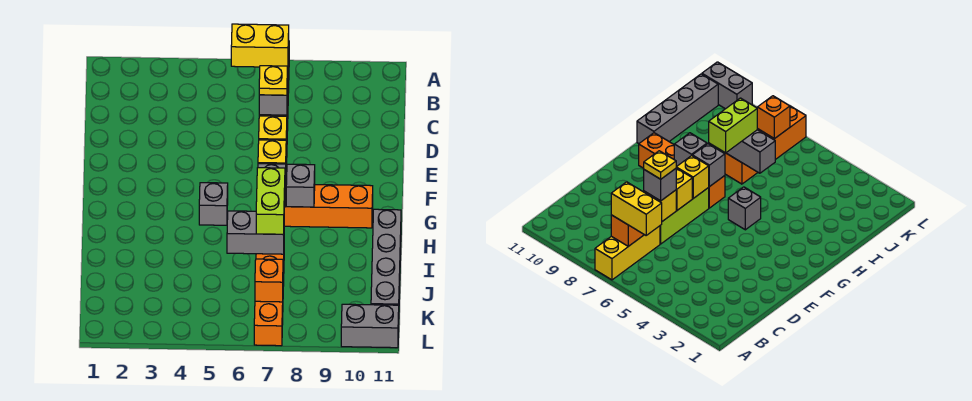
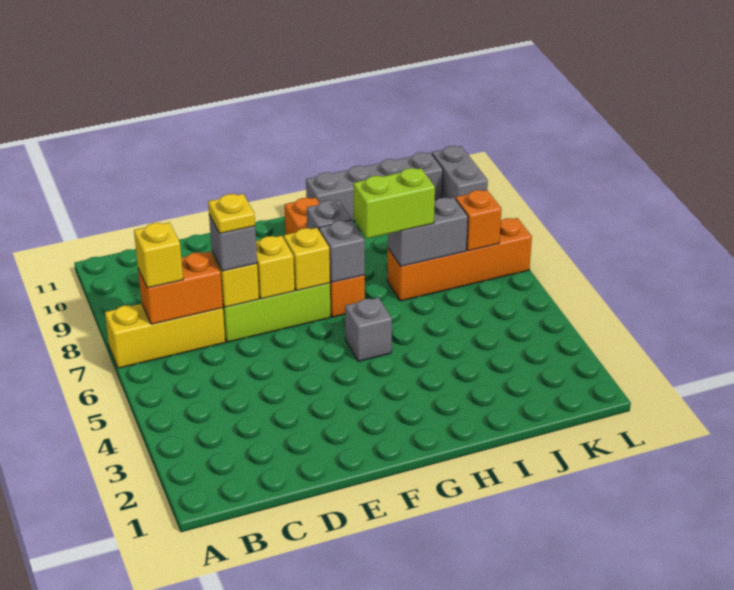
yellow 1x2 brick [231,24,289,67] -> yellow 1x1 brick [134,222,183,288]
grey 1x2 brick [227,211,284,254] -> grey 1x2 brick turned to [388,197,468,266]

